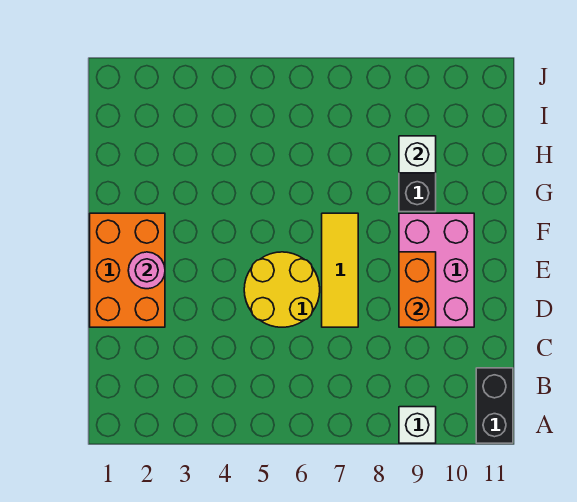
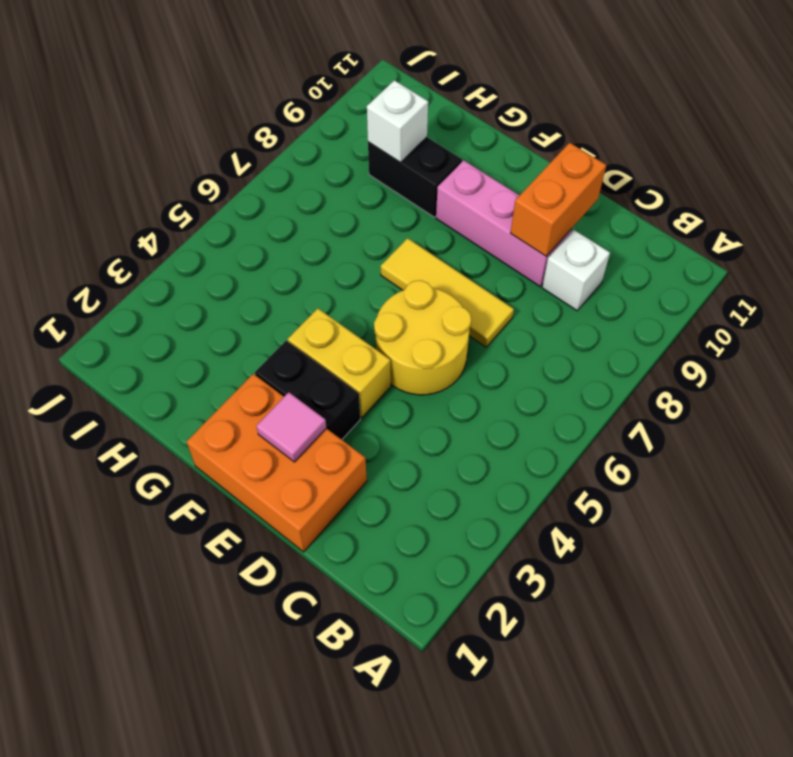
white 1x1 brick [399,407,436,443] -> white 1x1 brick moved to [542,230,610,311]
black 1x2 brick [476,368,513,443] -> black 1x2 brick moved to [255,341,360,440]
pink 2x3 brick [399,213,474,327] -> pink 1x3 brick [436,160,572,286]
orange 1x2 brick [399,252,436,327] -> orange 1x2 brick turned to [511,143,606,256]
pink 1x1 round brick [128,252,165,289] -> pink 1x1 tile [256,392,326,462]
none -> yellow 1x2 brick [288,308,391,418]

